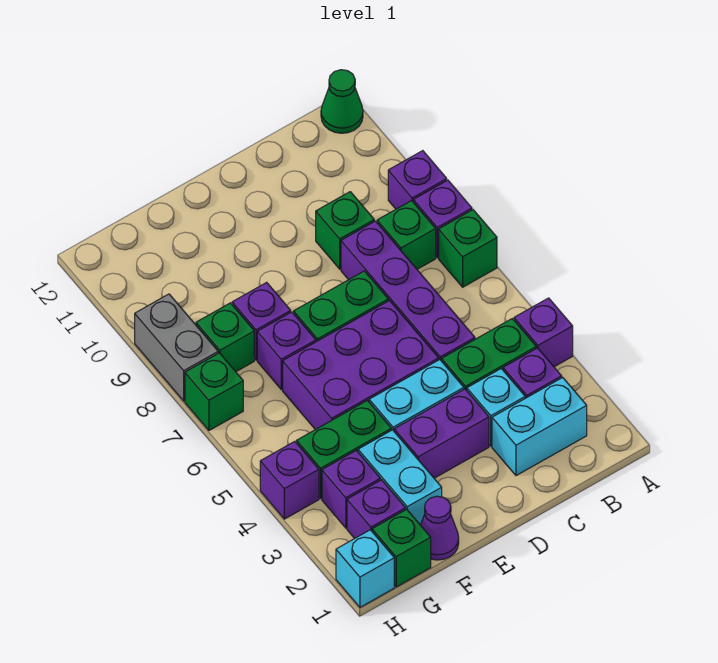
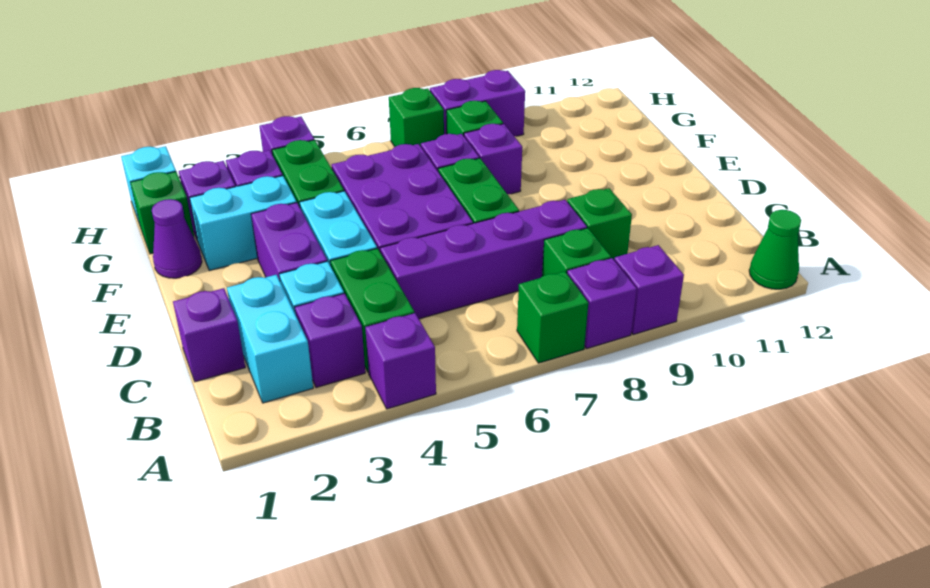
none -> purple 1x1 brick [173,288,245,382]
grey 1x2 brick [135,294,218,401] -> purple 1x2 brick [430,70,525,136]

